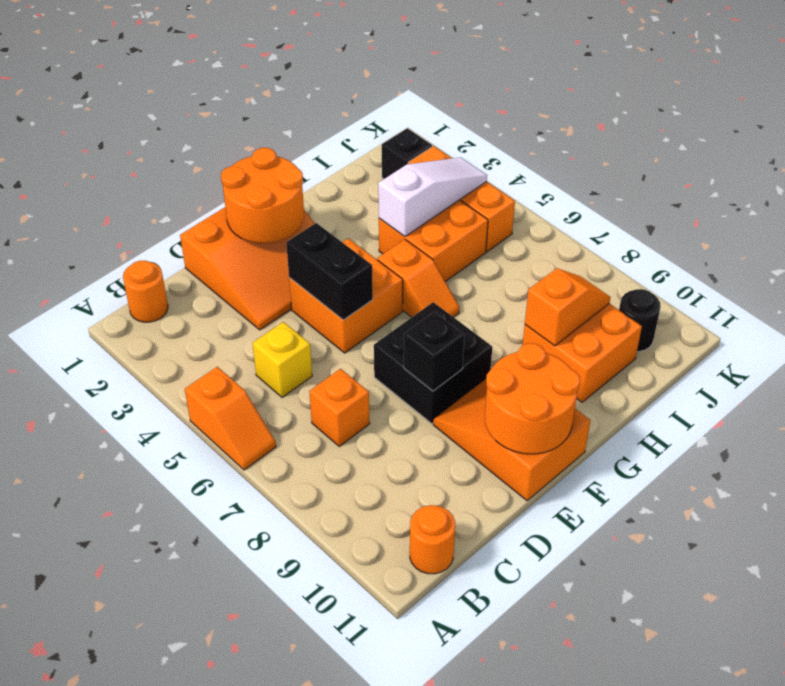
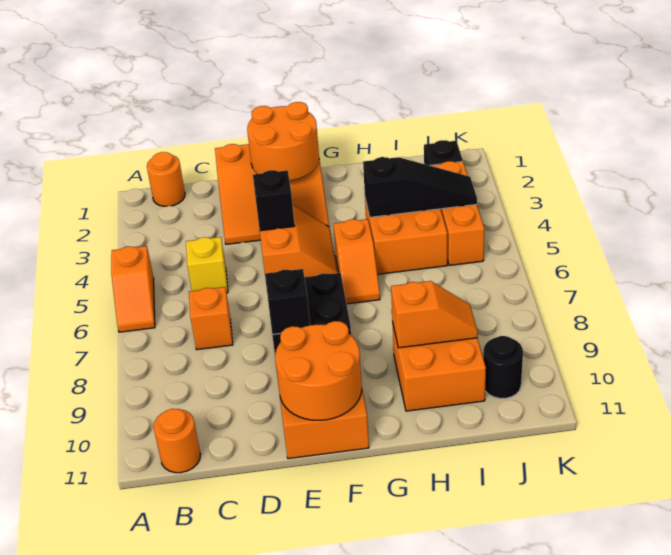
orange 2x2 brick [289,238,403,353] -> orange 2x2 slope [260,205,338,277]
black 1x2 brick [286,223,373,320] -> black 1x1 brick [253,170,295,231]
white 1x3 slope [378,157,487,236] -> black 1x3 slope [363,157,477,217]

